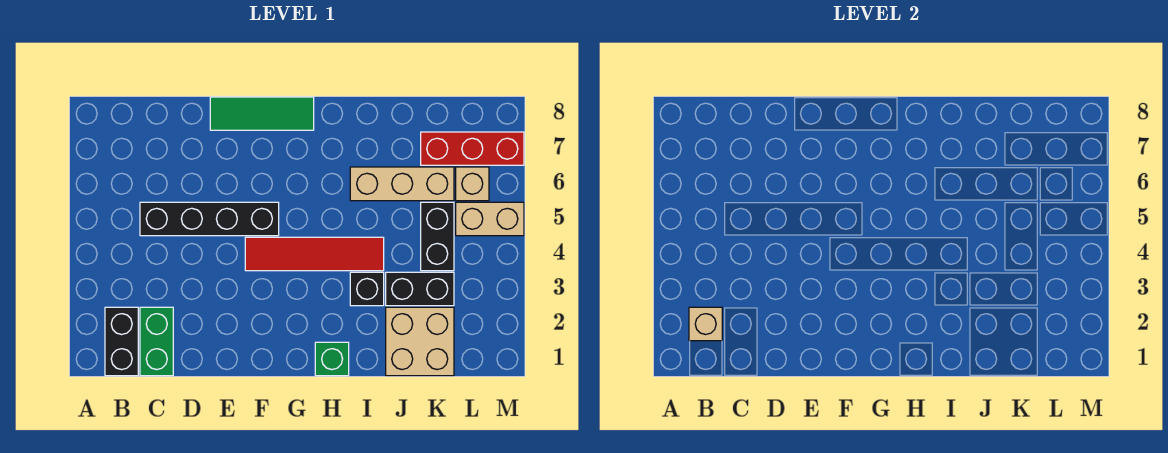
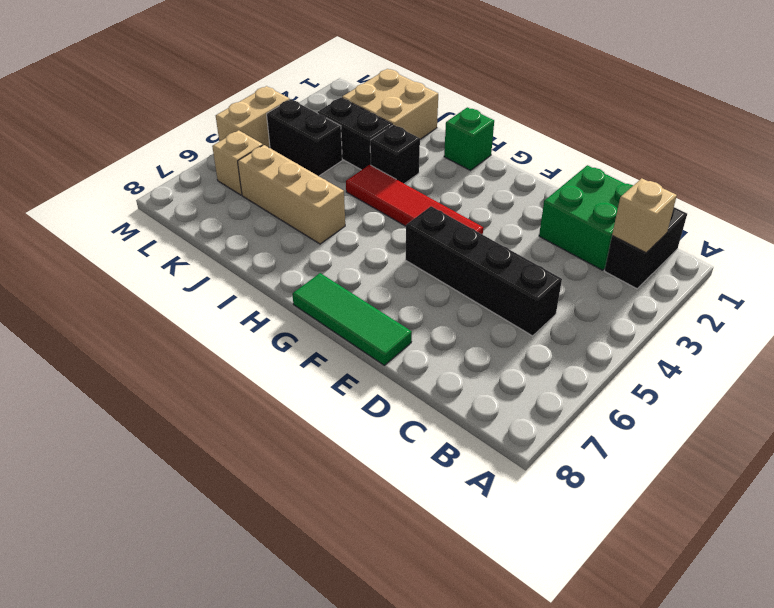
green 1x2 brick [140,307,173,376] -> green 2x2 brick [539,165,633,270]
black 1x2 brick [421,202,454,271] -> black 1x2 brick turned to [267,99,342,176]
red 1x3 brick [421,132,524,165] -> none
tan 1x2 brick [456,202,524,236] -> tan 1x2 brick turned to [216,86,290,147]

